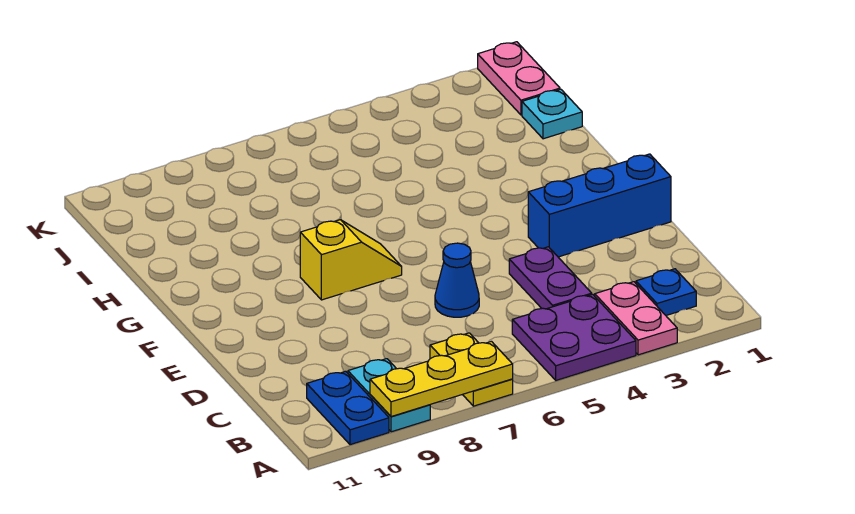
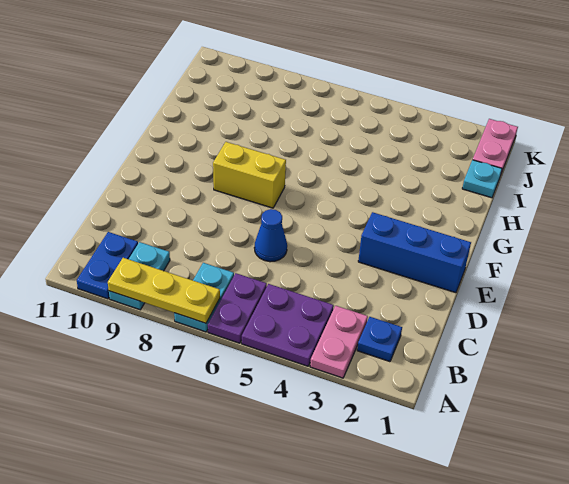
yellow 1x2 plate [430,333,513,406] -> cyan 1x2 plate [174,263,234,332]
purple 1x2 plate [509,247,592,309] -> purple 1x2 plate moved to [208,273,267,343]
yellow 1x2 slope [300,220,402,300] -> yellow 1x2 brick [213,142,286,208]

